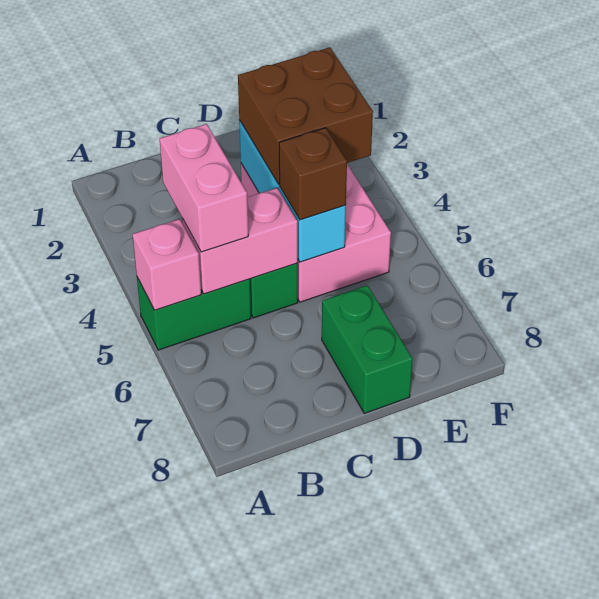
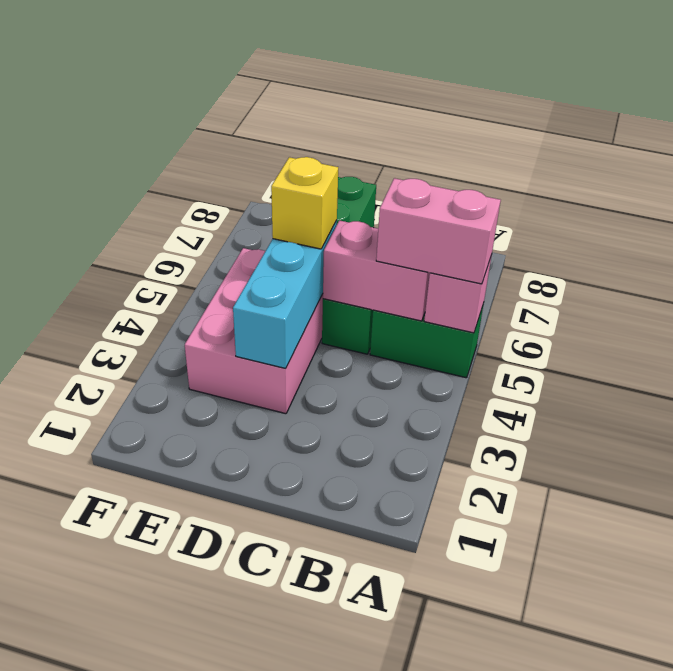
pink 1x2 brick [160,124,248,252] -> pink 1x2 brick turned to [376,178,501,284]
brown 2x2 brick [238,47,373,185] -> none
brown 1x1 brick [279,128,347,220] -> yellow 1x1 brick [271,157,338,249]

